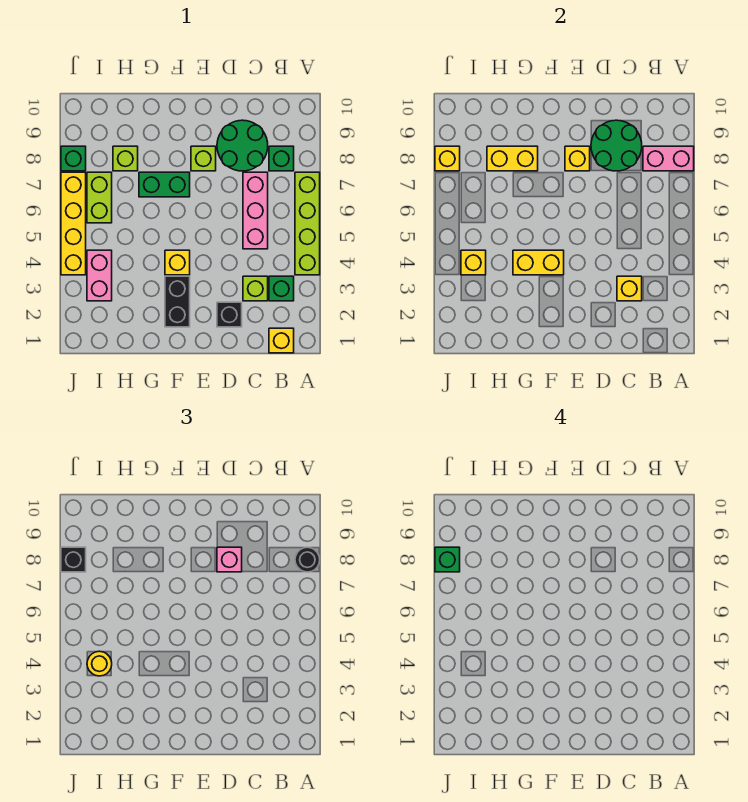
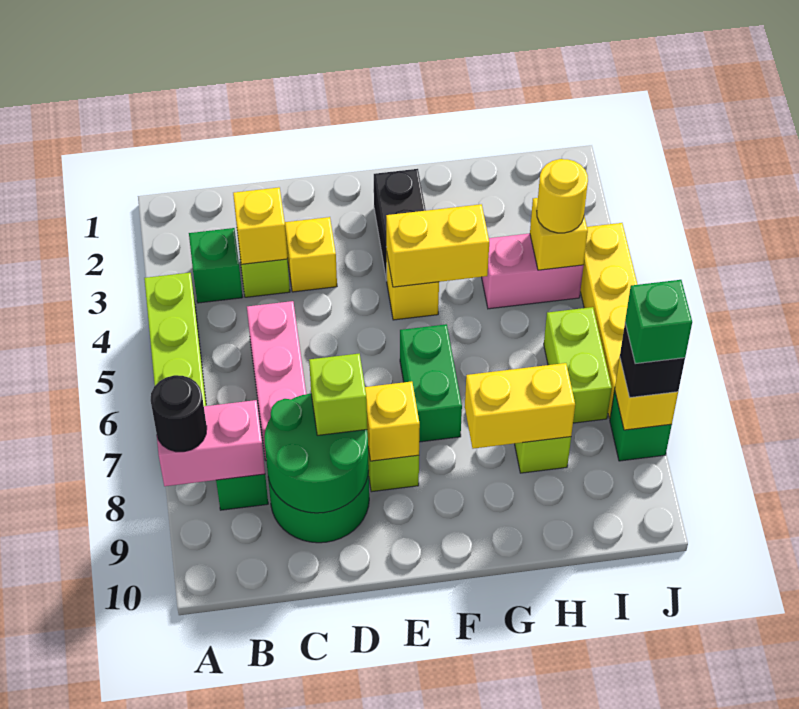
yellow 1x1 brick [269,328,294,353] -> yellow 1x1 brick moved to [285,217,337,292]
black 1x1 brick [217,302,242,327] -> none
pink 1x1 brick [217,547,242,572] -> lime 1x1 brick [309,354,367,435]
green 1x2 brick [139,172,190,197] -> green 1x2 brick turned to [400,324,462,442]
pink 1x2 brick [87,250,112,301] -> pink 1x2 brick turned to [482,233,584,309]

